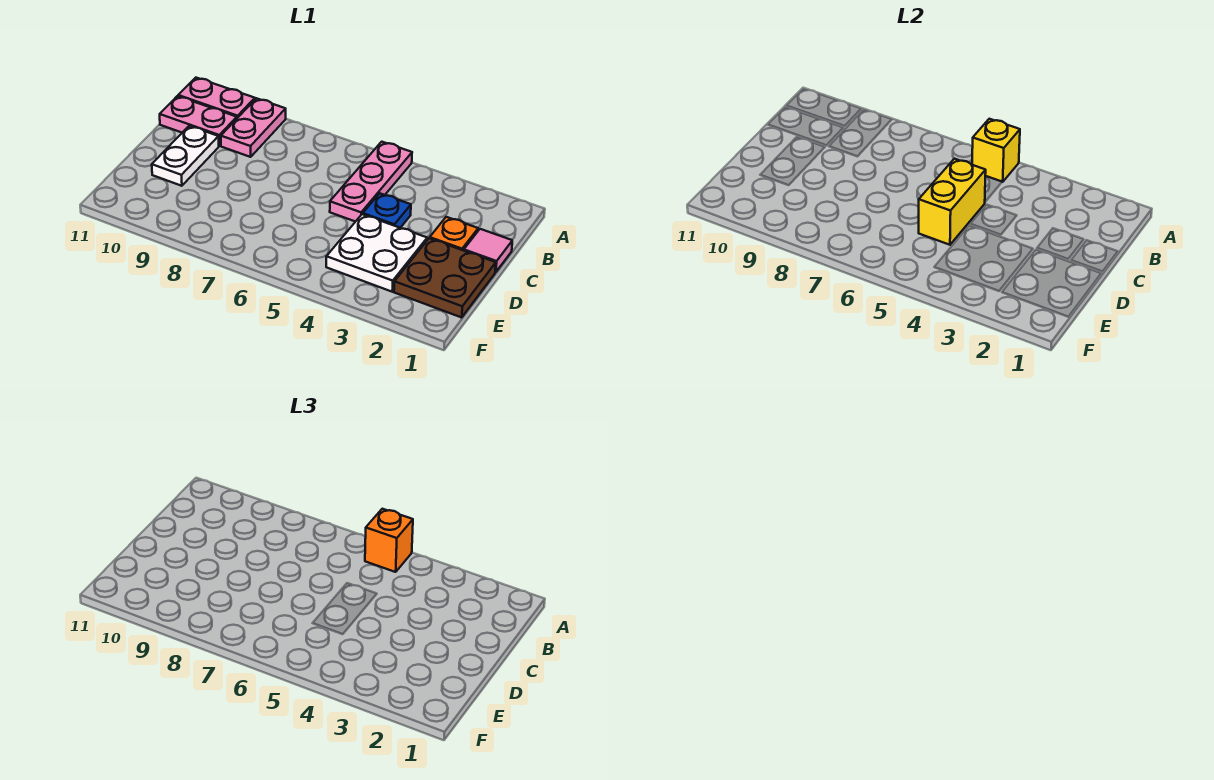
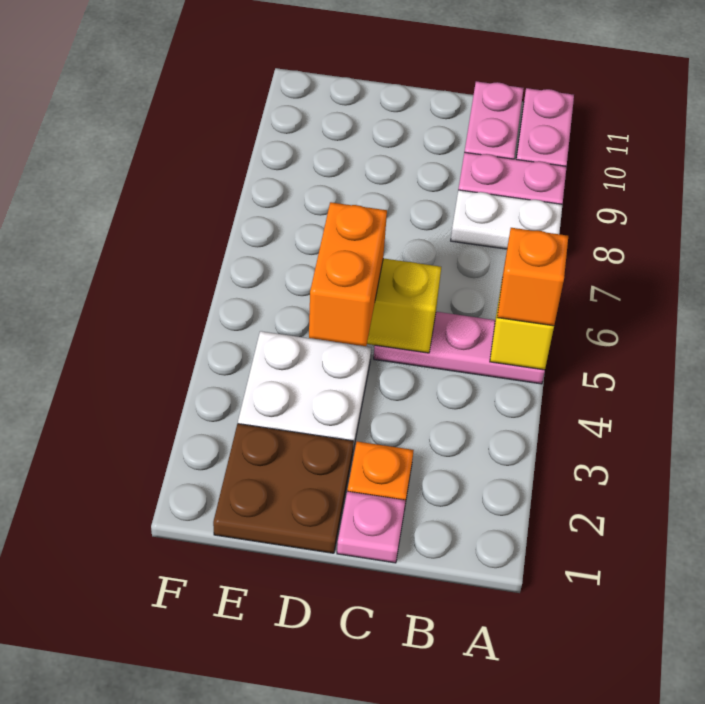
pink 1x1 tile [464,229,512,272] -> pink 1x1 plate [337,491,406,563]
blue 1x1 plate [363,193,411,228] -> none
white 1x2 plate [152,126,219,186] -> white 1x2 plate moved to [451,190,562,249]
none -> orange 1x2 brick [309,202,387,346]

